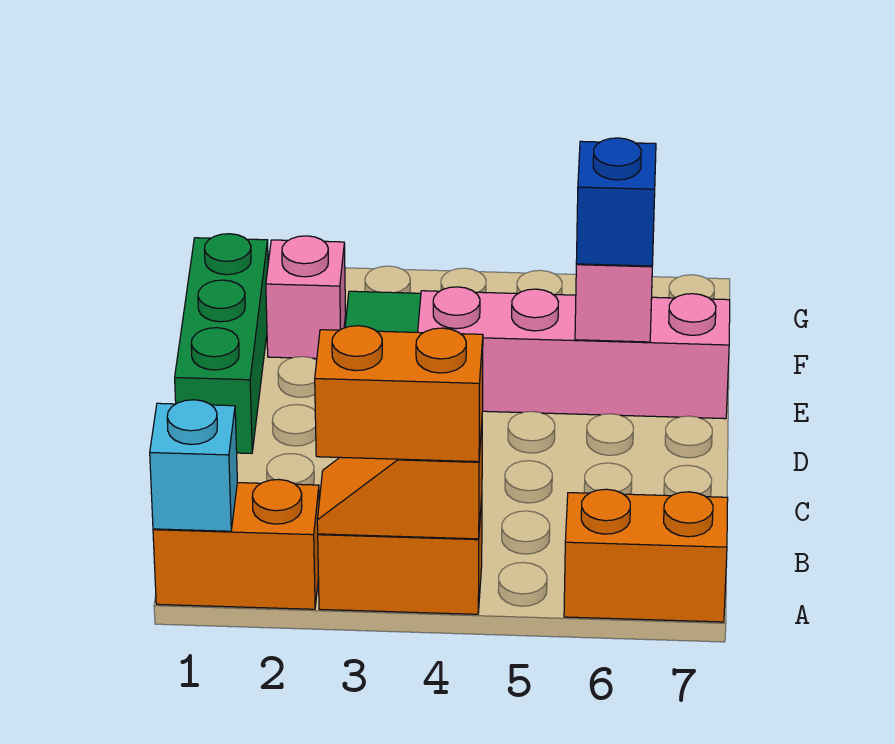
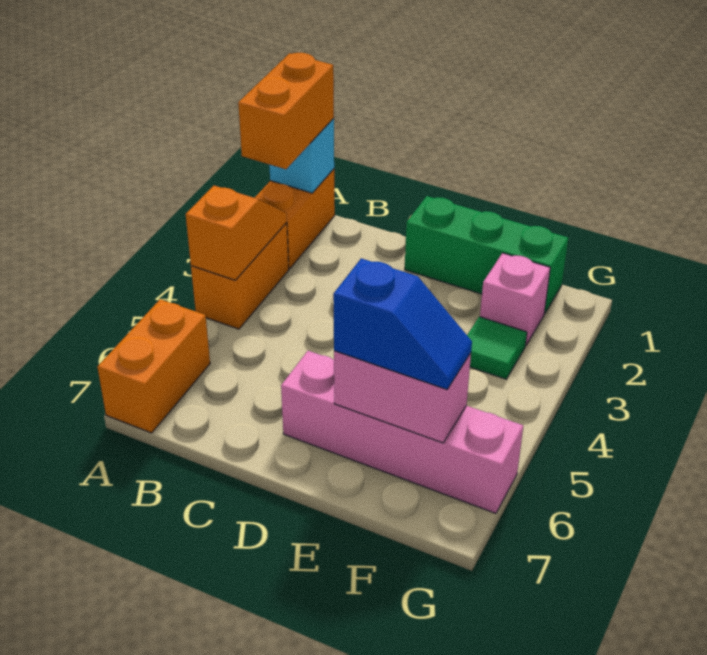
orange 1x2 brick [315,326,483,462] -> orange 1x2 brick moved to [238,53,334,169]
pink 1x4 brick [418,287,730,419] -> pink 1x4 brick turned to [281,351,523,513]

